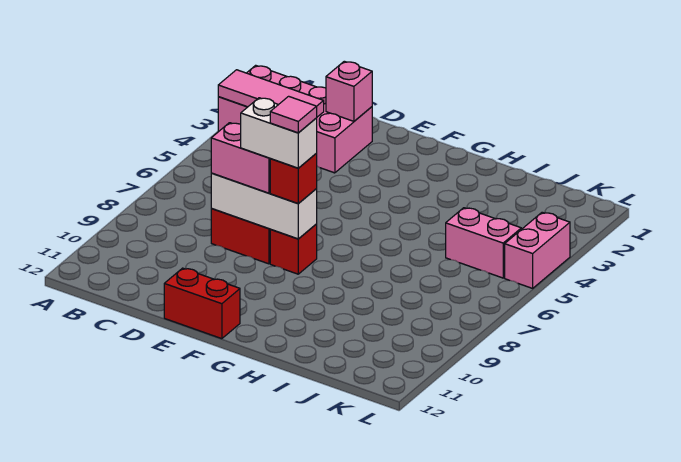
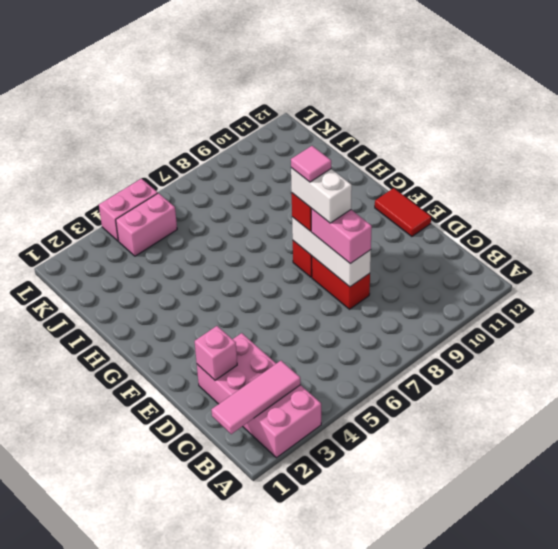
pink 1x3 tile [218,70,324,117] -> pink 1x3 tile turned to [211,361,301,434]
red 1x2 brick [164,268,240,339] -> red 1x2 tile [375,188,431,237]
pink 1x2 brick [446,208,521,278] -> pink 1x2 brick turned to [116,193,177,256]

